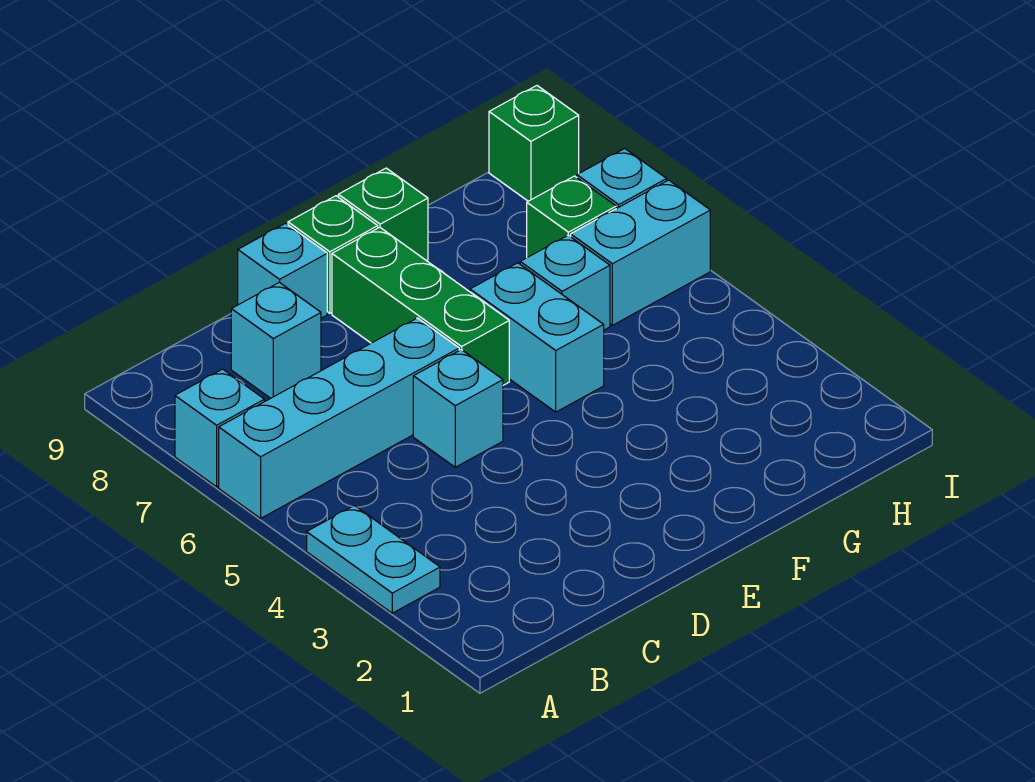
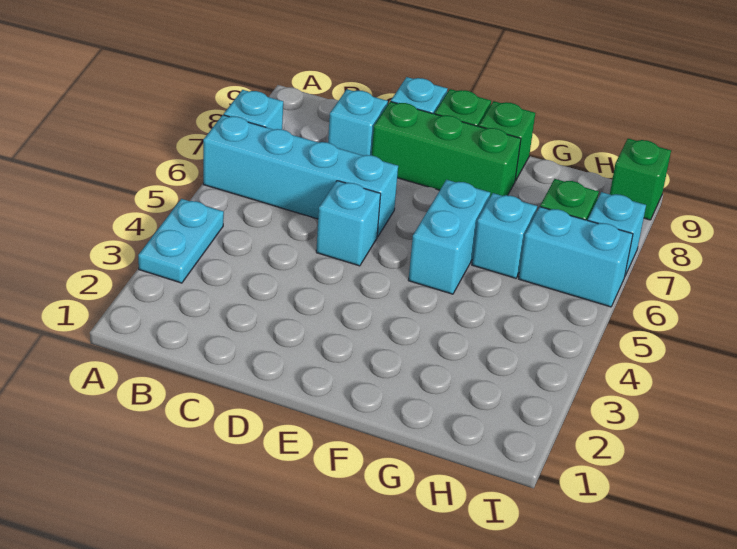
green 1x3 brick [332,227,509,385] -> green 1x3 brick turned to [372,101,521,197]

